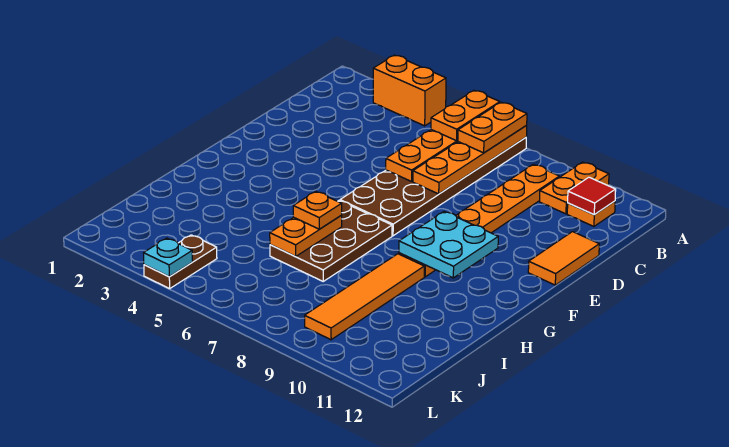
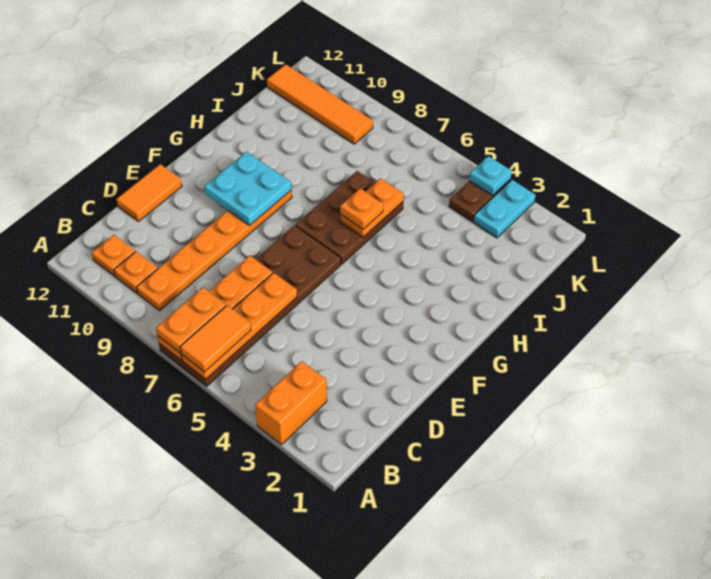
orange 1x2 brick [373,55,446,126] -> orange 1x2 brick turned to [255,361,327,445]
orange 1x2 plate [431,90,500,141] -> orange 1x2 tile [180,306,251,372]
orange 1x2 plate [540,162,609,214] -> orange 1x1 plate [114,251,158,293]
red 1x1 tile [568,177,616,215] -> none
orange 1x4 tile [305,254,424,340] -> orange 1x4 tile turned to [267,64,373,144]
none -> cyan 1x2 plate [473,180,535,238]

